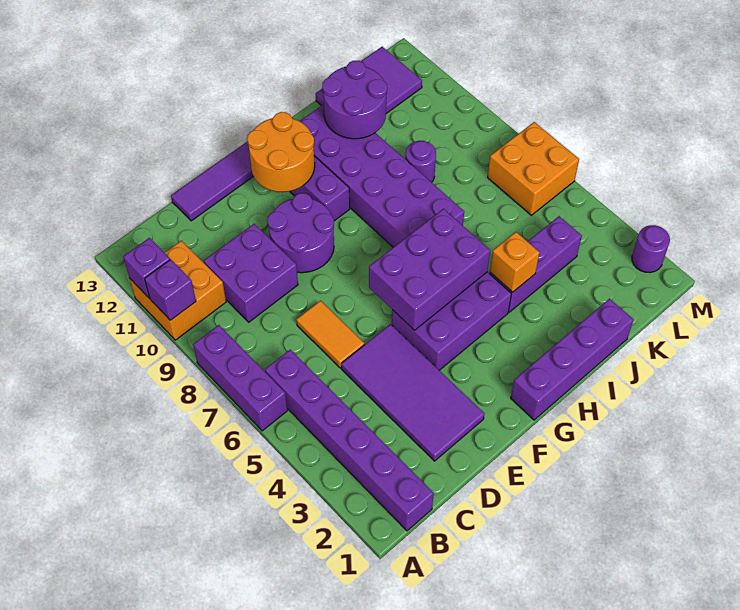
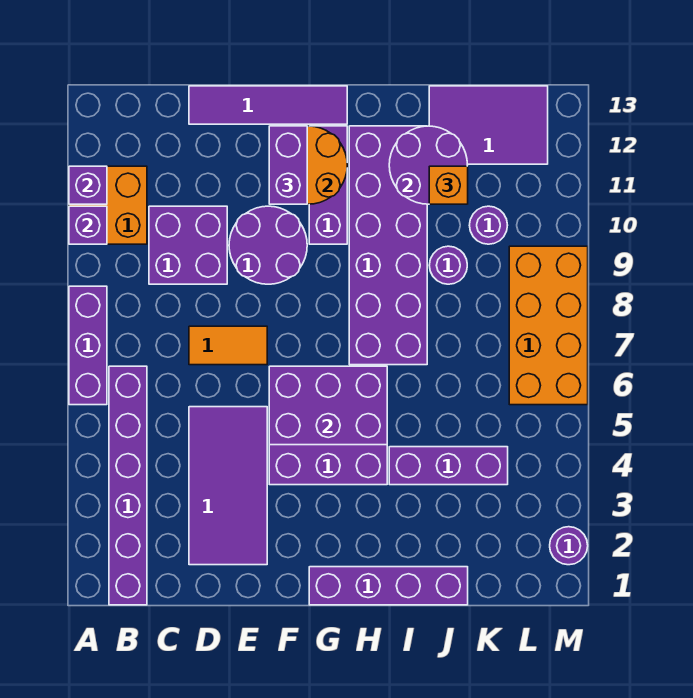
orange 1x2 tile [296,301,364,368] -> orange 1x2 tile turned to [189,326,267,365]
none -> purple 1x2 brick [269,126,307,204]
orange 1x1 brick [490,232,540,292] -> orange 1x1 brick moved to [429,166,468,204]
none -> purple 1x1 round brick [469,206,508,244]
orange 2x2 brick [488,122,579,215] -> orange 2x4 brick [509,246,588,405]

